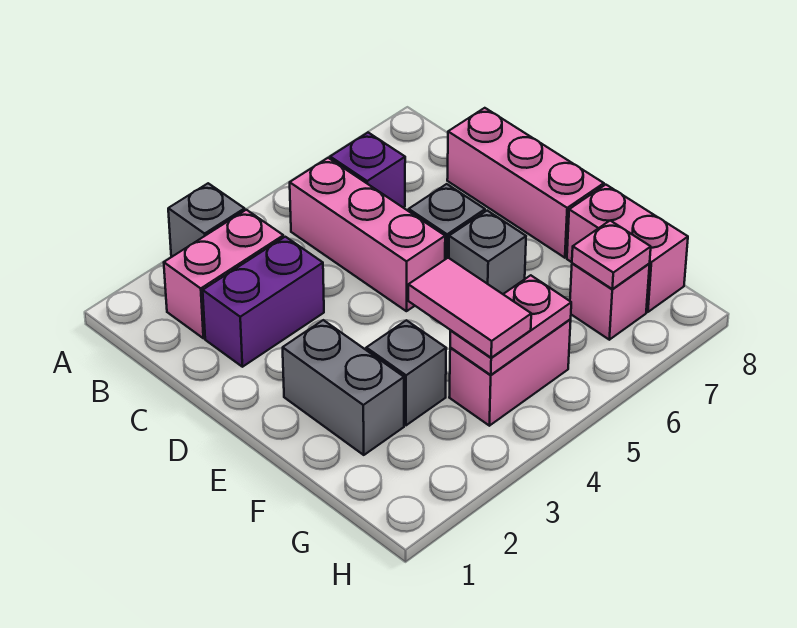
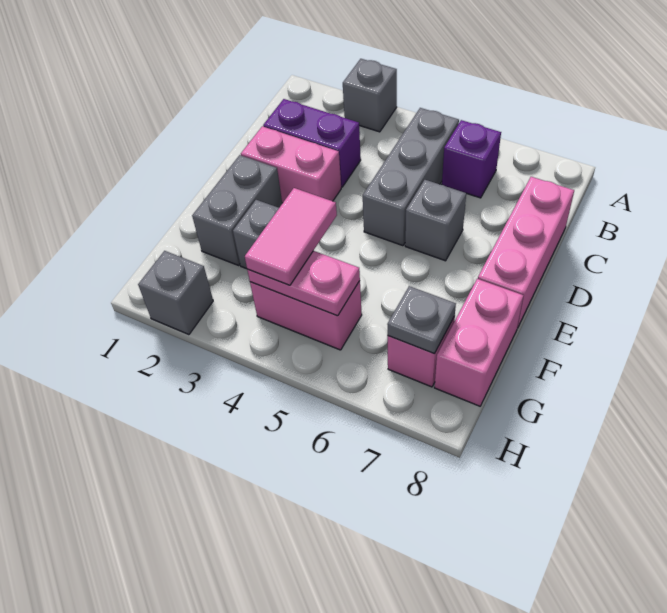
pink 1x2 brick [164,210,284,338] -> pink 1x2 brick moved to [241,126,341,203]
pink 1x3 brick [290,158,445,311] -> grey 1x3 brick [363,108,459,246]
grey 1x1 brick [449,211,526,294] -> grey 1x1 brick moved to [138,251,213,335]
pink 1x1 plate [572,221,651,289] -> grey 1x1 plate [387,286,456,354]

